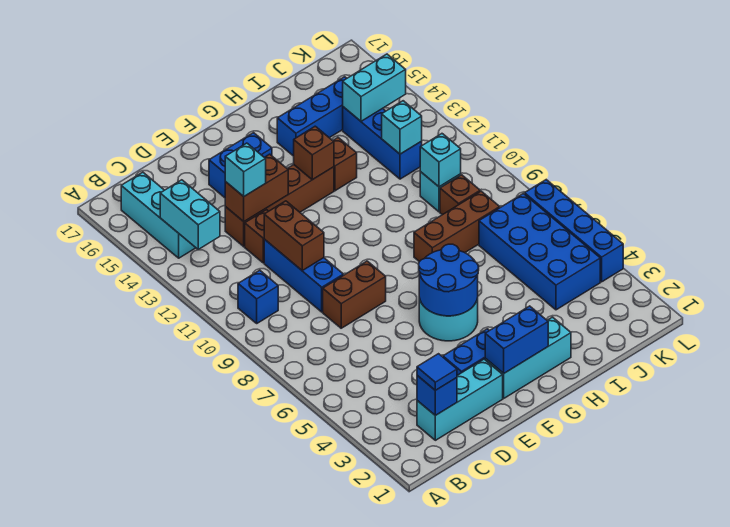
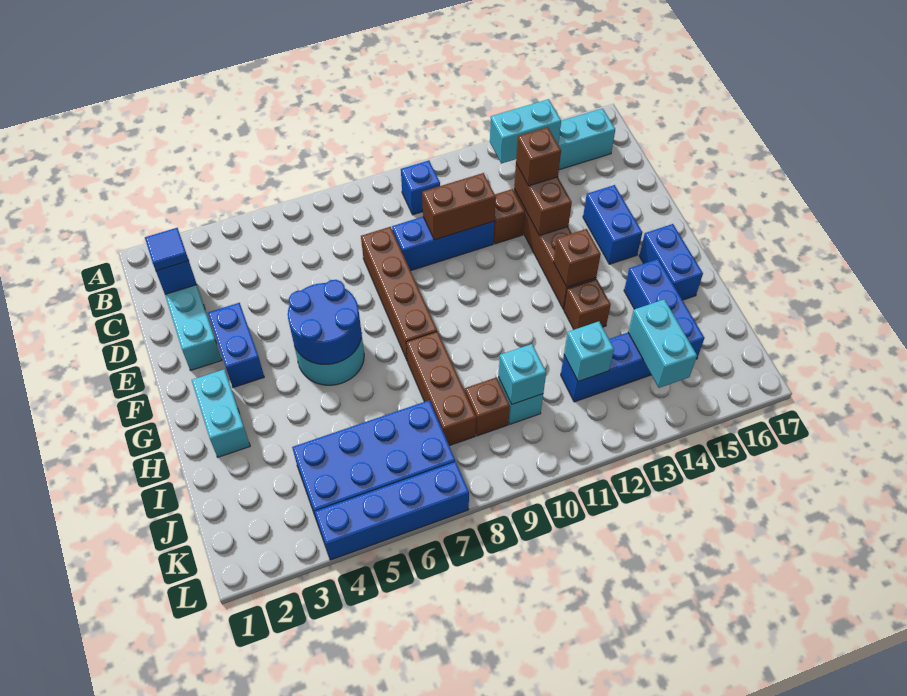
brown 1x2 brick [323,261,386,328] -> brown 1x4 brick [361,227,437,361]
cyan 1x1 brick [225,143,266,196] -> brown 1x1 brick [516,127,561,186]
cyan 1x3 brick [485,317,571,398] -> cyan 1x2 brick [192,369,250,457]
blue 1x2 brick [485,306,548,373] -> blue 1x2 brick moved to [639,224,703,300]

